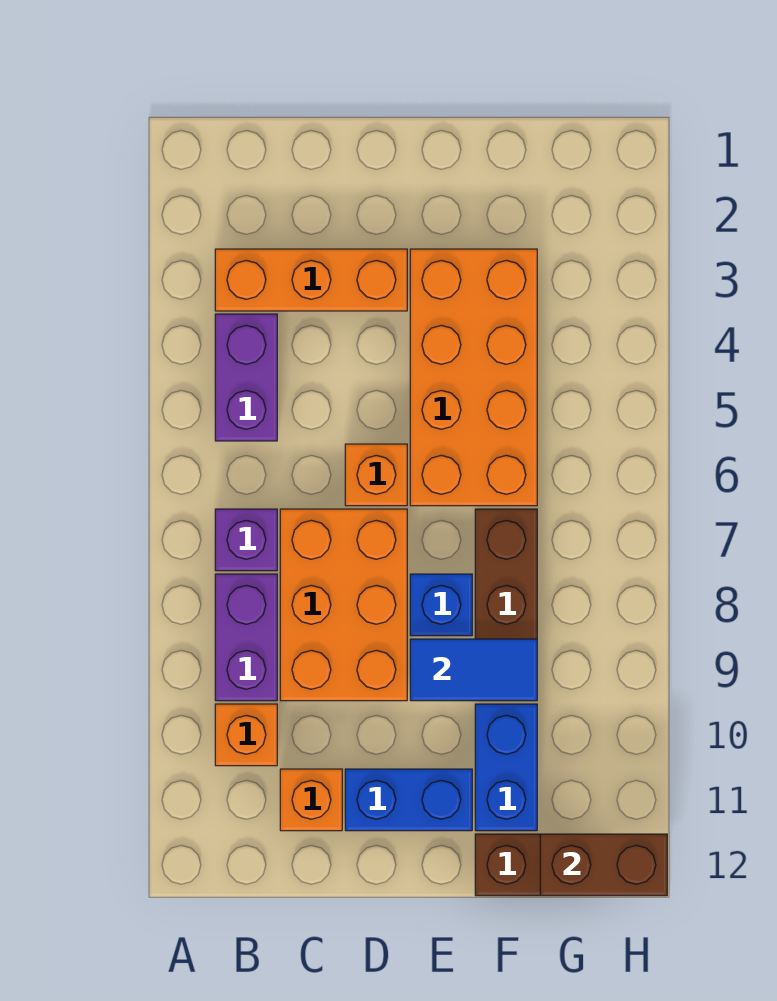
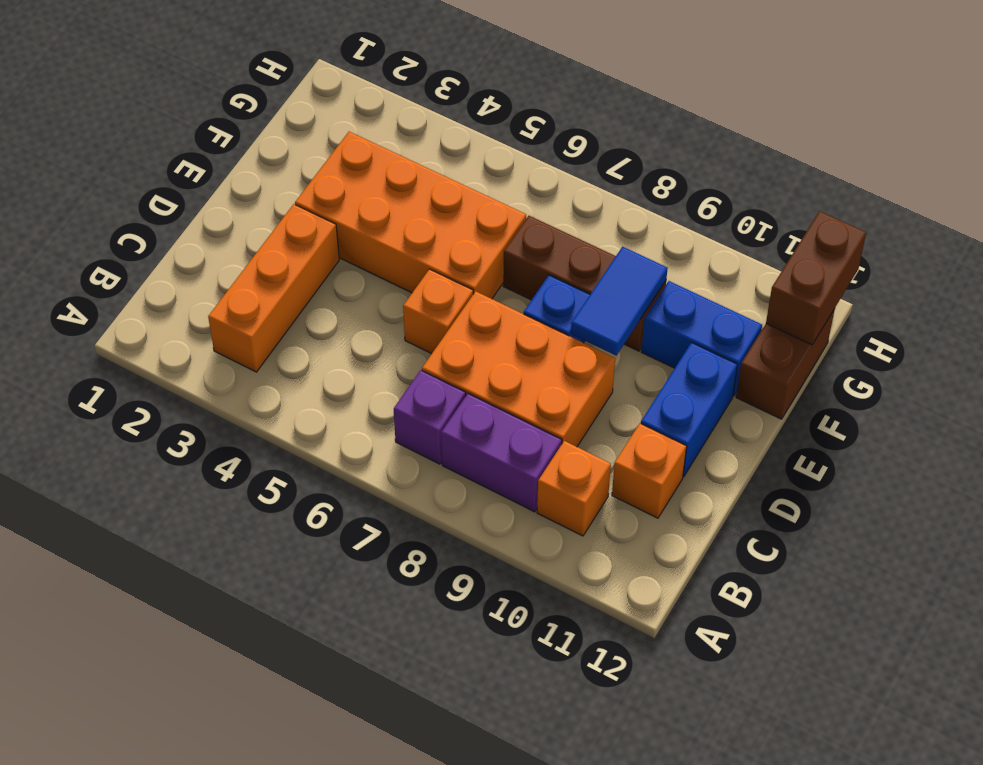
purple 1x2 brick [215,314,277,441] -> none

